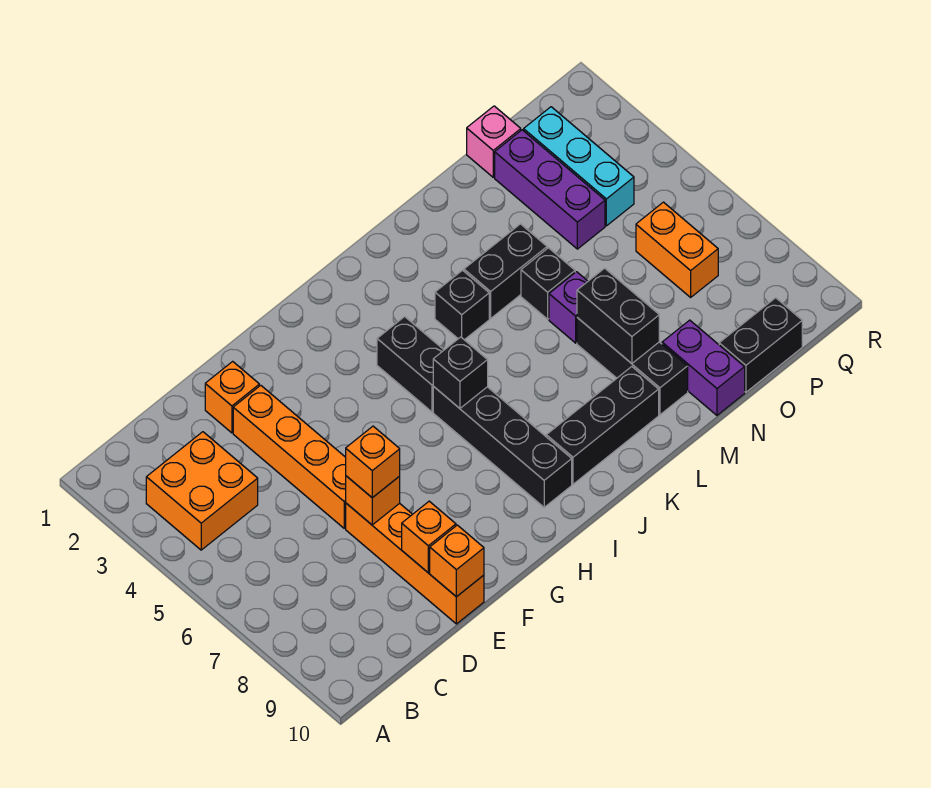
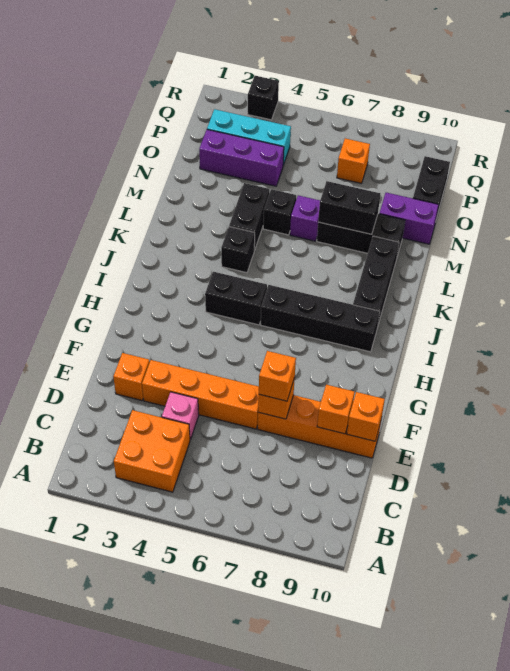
black 1x1 brick [433,337,488,408] -> black 1x1 brick moved to [248,76,279,120]
pink 1x1 brick [467,106,521,177] -> pink 1x1 brick moved to [162,392,199,440]
orange 1x2 brick [636,202,718,297] -> orange 1x1 brick [337,138,370,183]

